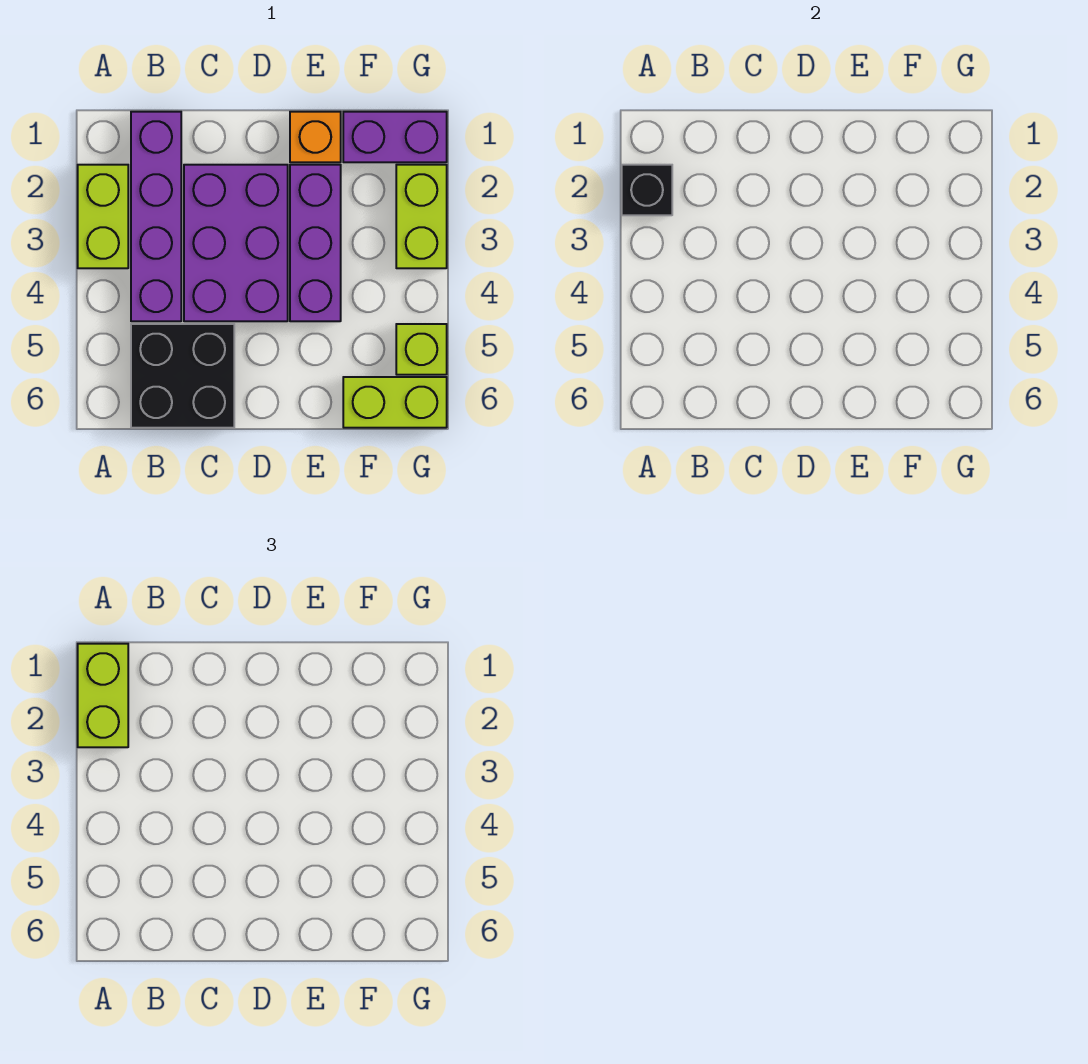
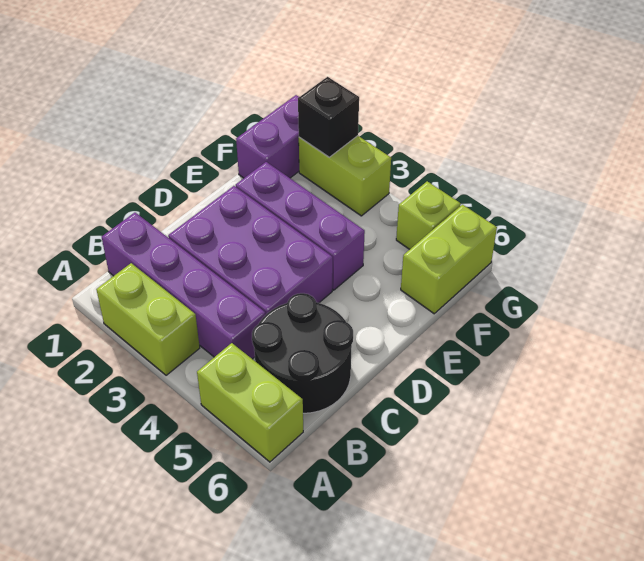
lime 1x2 brick [78,644,128,747] -> lime 1x2 brick moved to [197,343,303,462]
black 1x1 brick [622,165,672,215] -> black 1x1 brick moved to [298,77,359,157]
black 2x2 brick [131,324,234,428] -> black 2x2 round brick [252,293,353,413]
orange 1x1 brick [290,112,341,162] -> none

